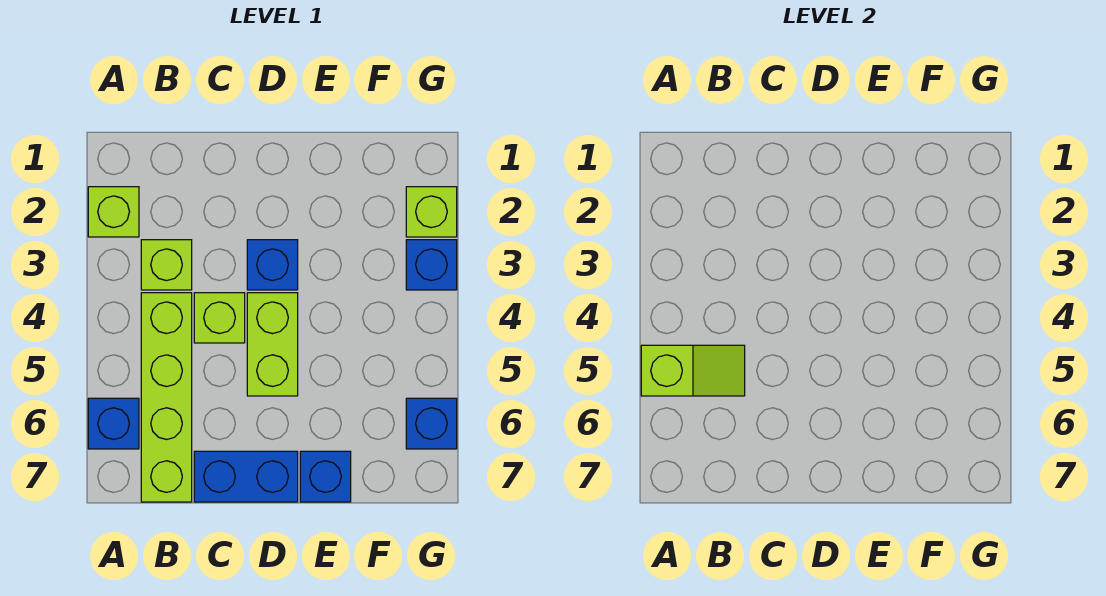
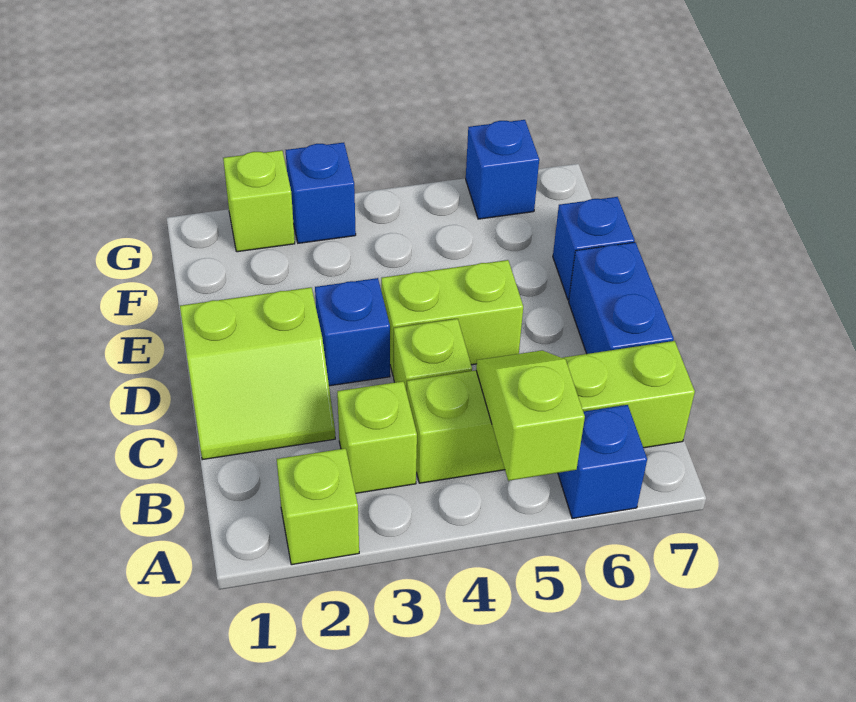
none -> lime 2x2 slope [180,287,335,460]

